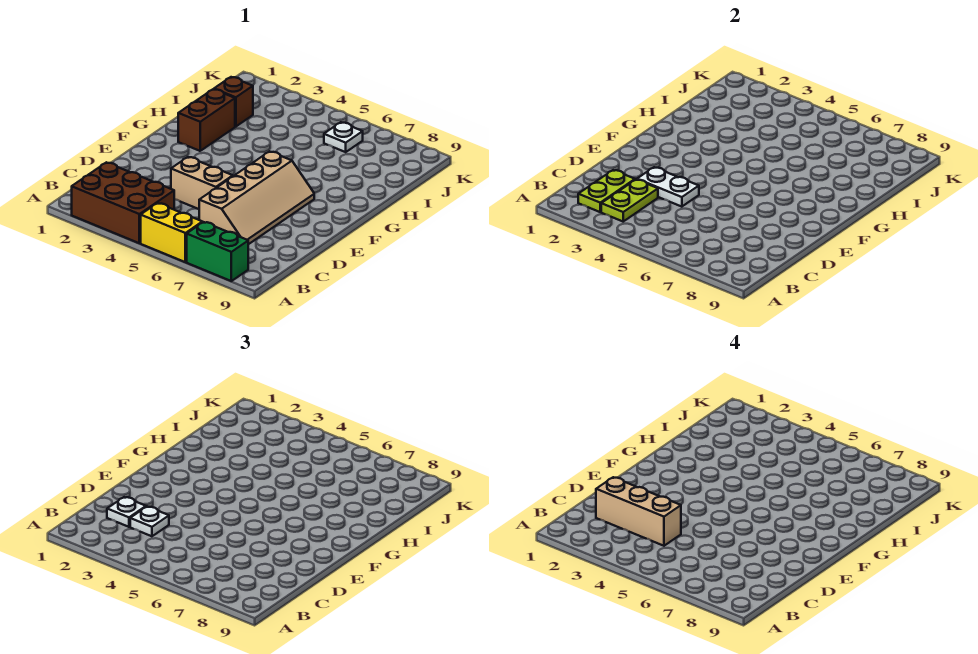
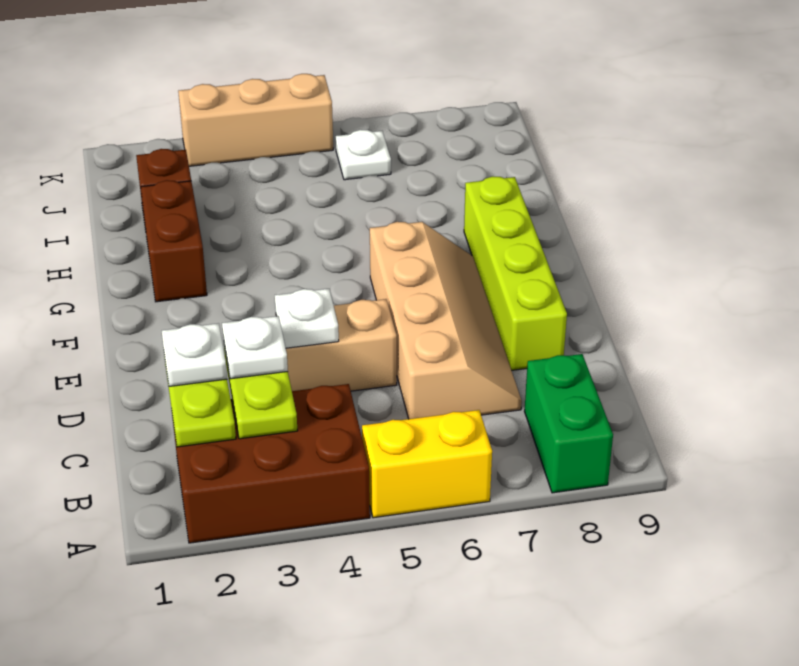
green 1x2 brick [187,222,248,281] -> green 1x2 brick turned to [524,354,613,493]
tan 1x3 brick [596,477,681,546] -> tan 1x3 brick moved to [178,74,333,166]
white 1x2 plate [637,167,699,207] -> white 1x1 plate [275,289,339,348]
none -> lime 1x4 brick [464,177,567,370]

